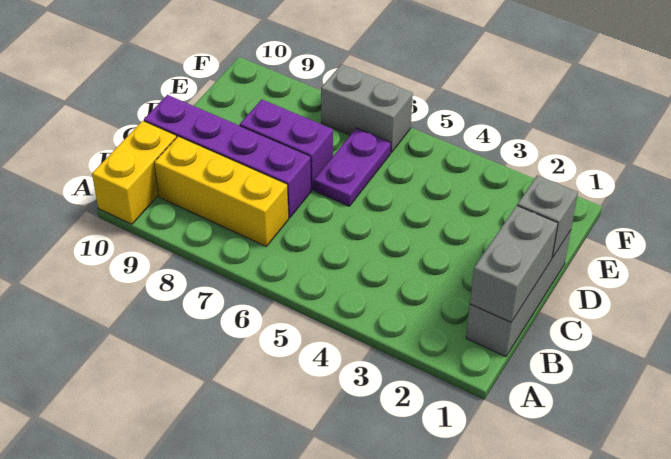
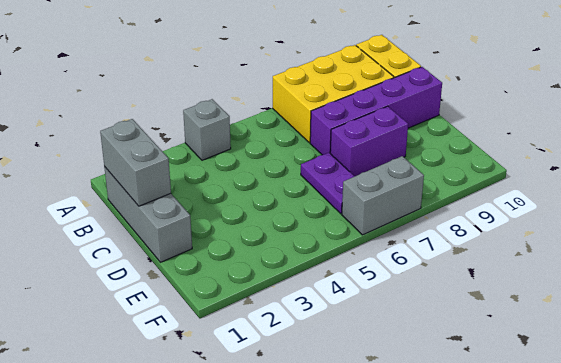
yellow 1x3 brick [154,136,289,246] -> yellow 2x3 brick [273,45,394,143]
grey 1x1 brick [517,175,578,258] -> grey 1x1 brick moved to [183,99,231,160]

